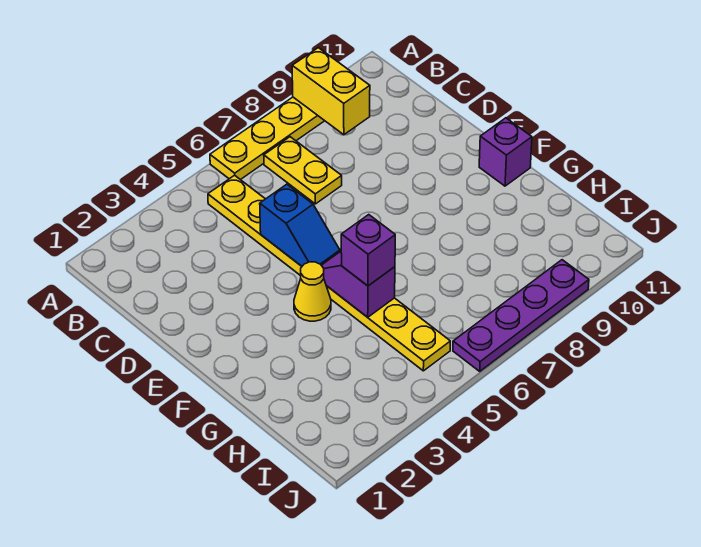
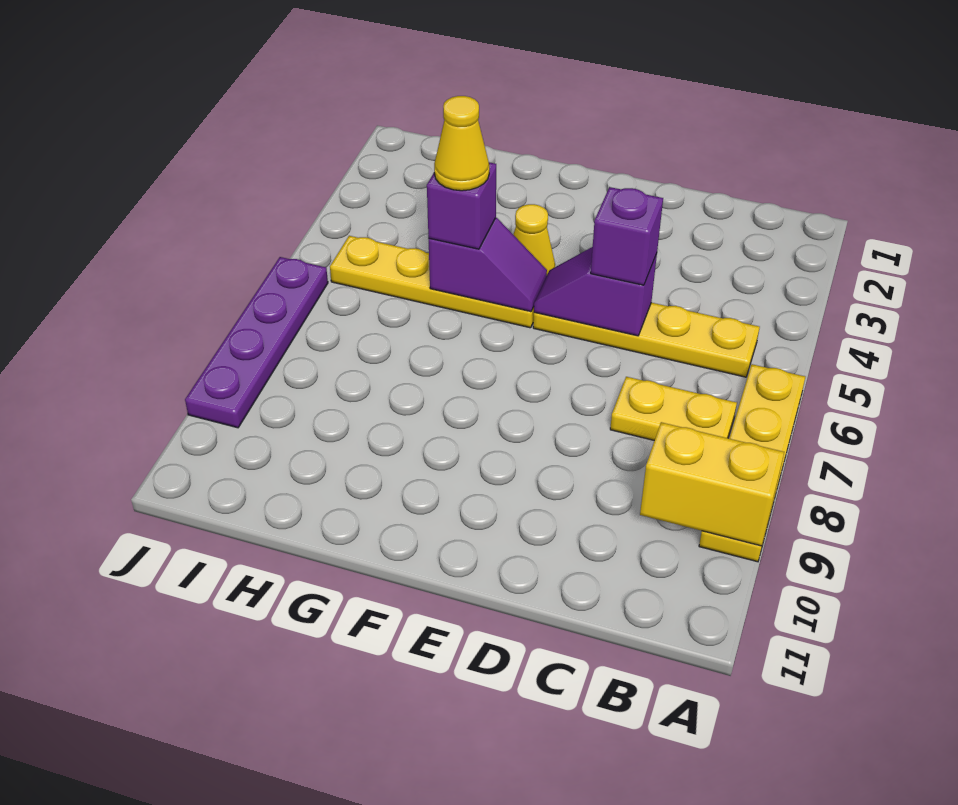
blue 1x2 slope [260,184,340,266] -> purple 1x2 slope [534,247,657,336]
purple 1x1 brick [479,118,532,186] -> purple 1x1 brick moved to [591,187,663,285]
none -> yellow 1x1 cone [434,96,489,191]

